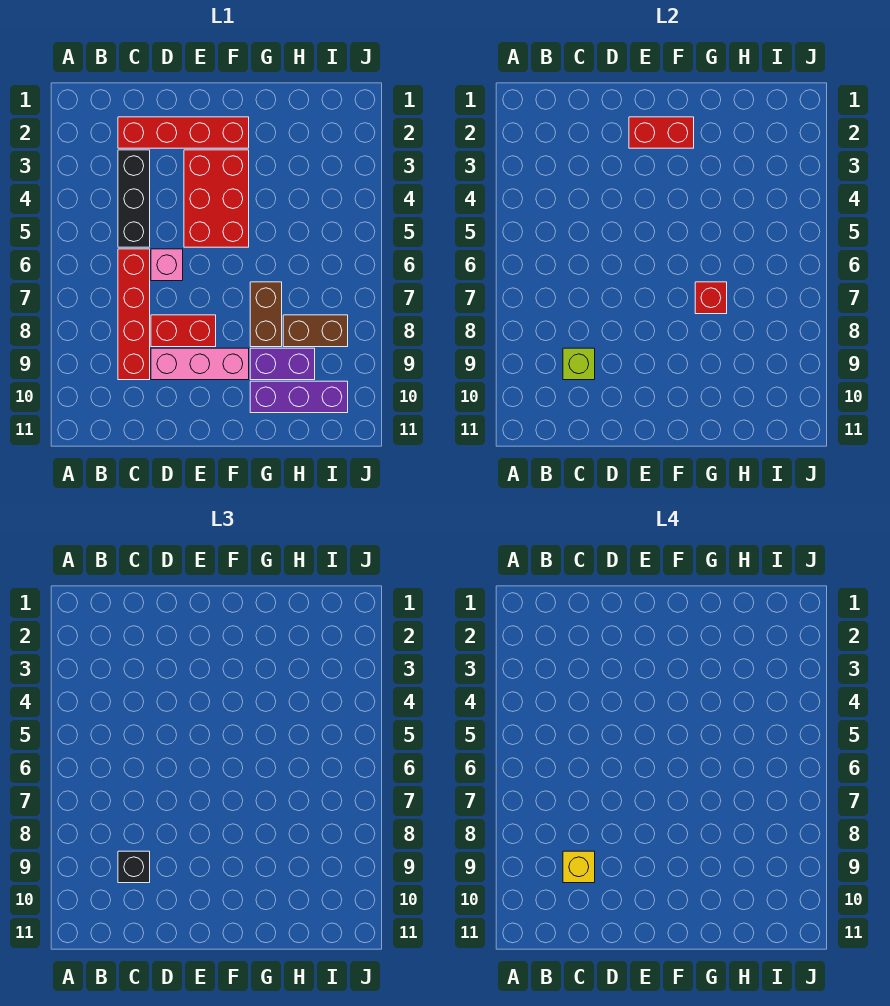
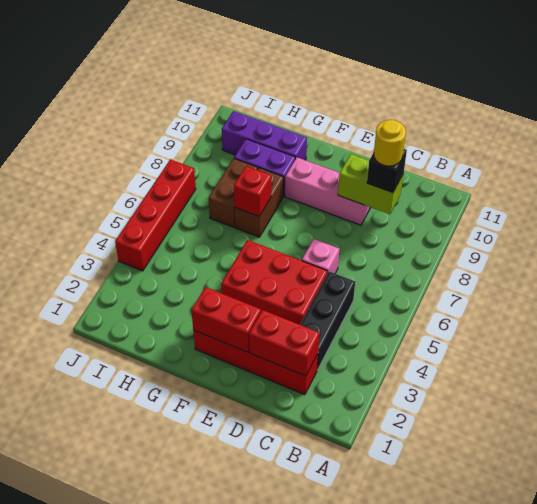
red 1x4 brick [118,249,150,380] -> red 1x4 brick moved to [115,159,196,271]
lime 1x1 brick [563,348,595,380] -> lime 1x2 brick [338,154,403,214]
yellow 1x1 brick [563,851,595,883] -> yellow 1x1 round brick [374,120,406,166]
red 1x2 brick [151,315,216,347] -> red 1x2 brick moved to [249,310,319,376]
red 2x3 brick [184,150,249,247] -> red 2x3 brick turned to [221,240,327,325]
brown 1x2 brick [283,315,348,347] -> brown 1x2 brick turned to [209,158,258,227]

